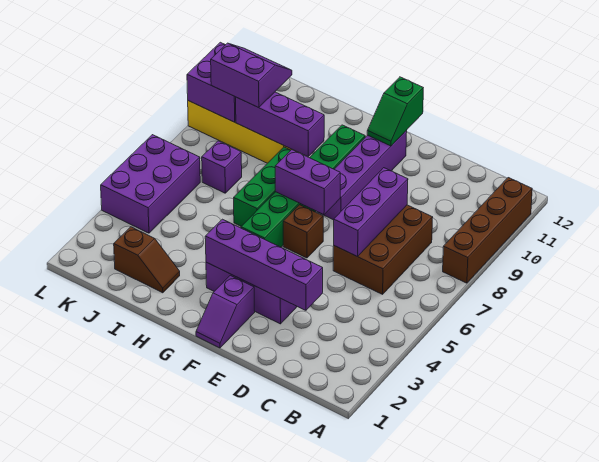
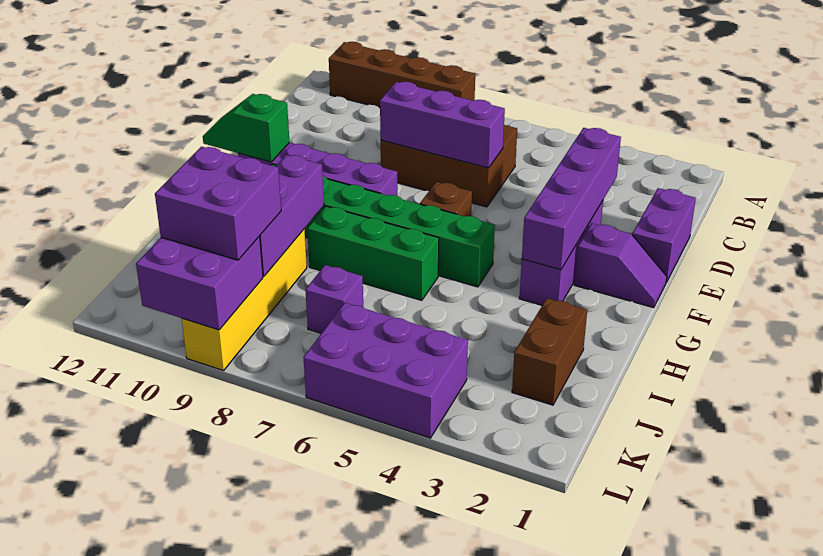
purple 1x2 brick [275,150,340,215] -> purple 1x2 brick moved to [633,188,696,282]
green 1x2 slope [367,77,423,146] -> green 1x2 slope turned to [203,94,289,162]
brown 1x2 slope [114,227,180,293] -> brown 1x2 brick [512,298,587,405]
purple 2x2 slope [211,43,292,108] -> purple 2x2 brick [155,147,281,260]

